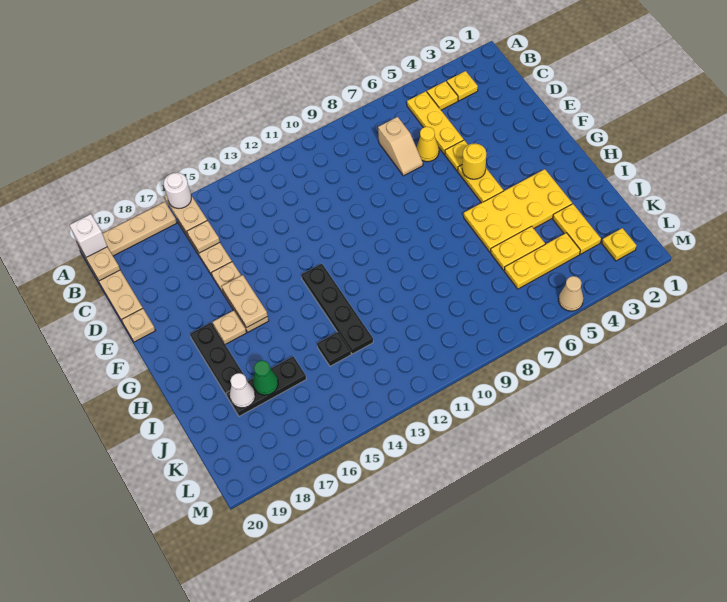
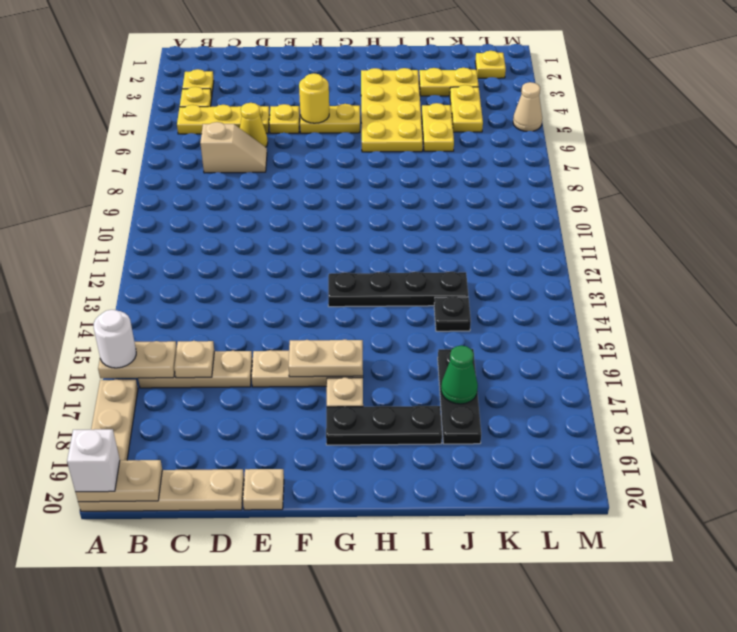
white 1x1 cone [230,373,255,408] -> none
yellow 1x3 plate [504,233,580,289] -> yellow 1x2 plate [450,85,483,132]

